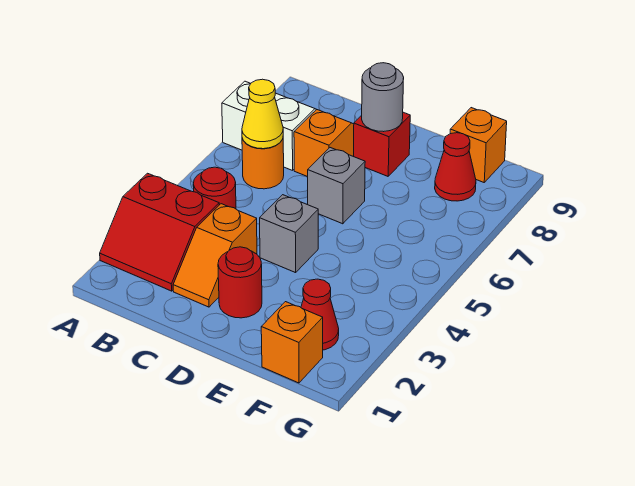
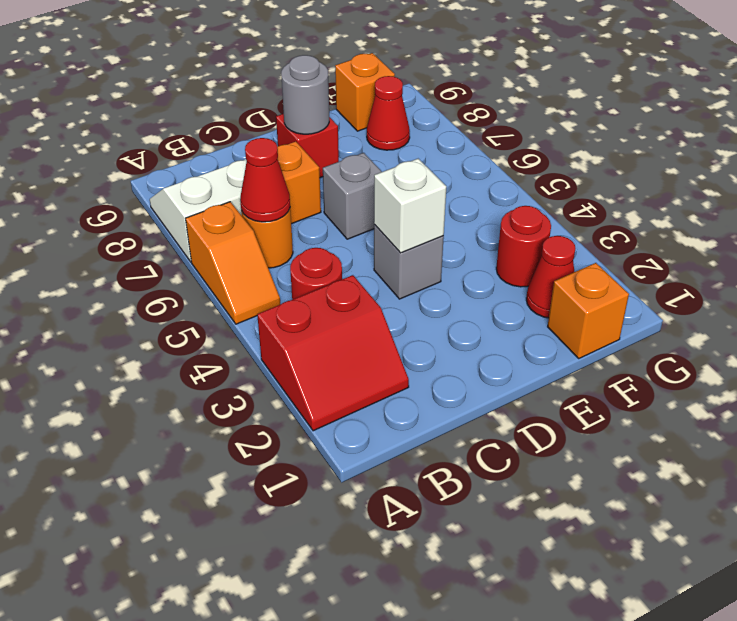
yellow 1x1 cone [242,79,283,149] -> red 1x1 cone [240,138,290,222]
orange 1x2 slope [173,204,257,307] -> orange 1x2 slope moved to [186,202,281,324]
red 1x1 round brick [218,247,262,318] -> red 1x1 round brick moved to [496,206,551,287]
none -> white 1x1 brick [374,159,446,253]

